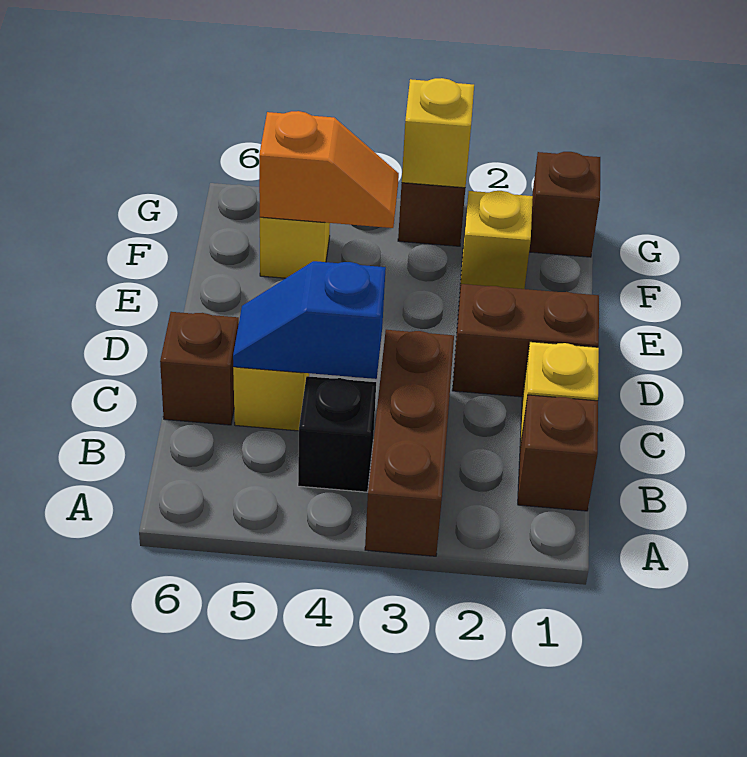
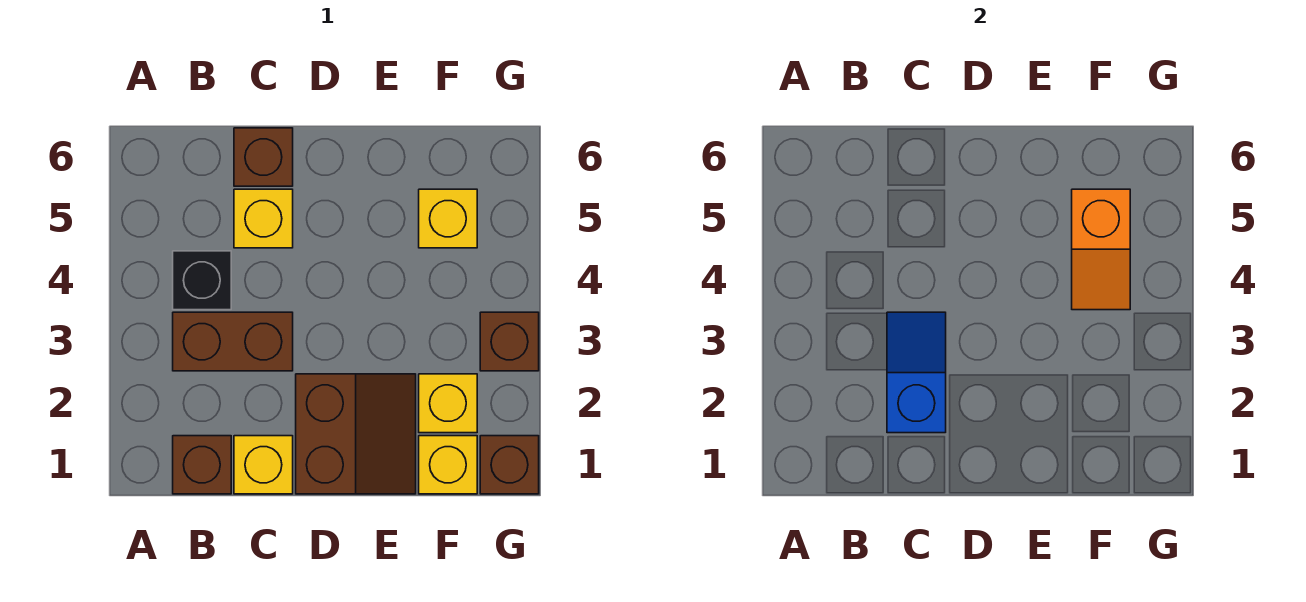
brown 1x3 brick [365,330,454,556] -> brown 1x2 brick [173,312,293,371]
blue 1x2 slope [233,261,386,379] -> blue 1x2 slope moved to [887,312,946,433]
yellow 1x1 brick [402,78,474,188] -> yellow 1x1 brick moved to [419,436,477,494]

